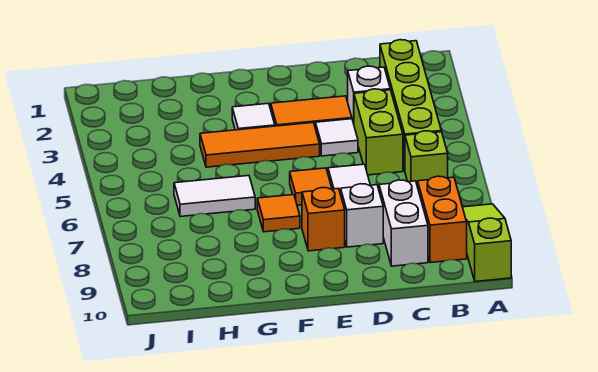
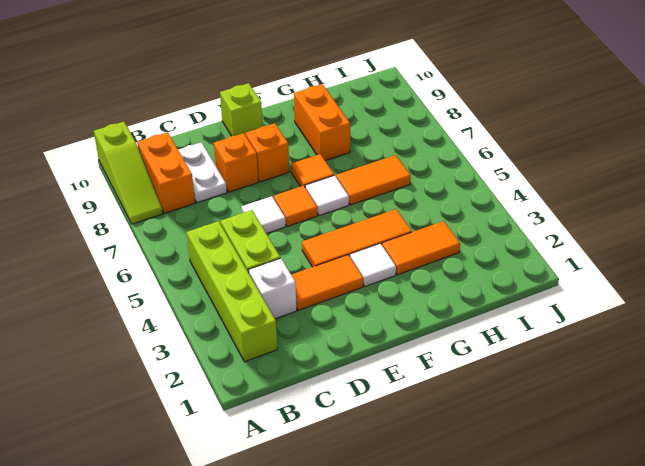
lime 1x1 brick [405,131,448,187] -> lime 1x1 brick moved to [220,83,263,136]
white 1x2 brick [379,180,428,266] -> white 1x2 plate [178,142,227,203]
white 1x1 tile [316,119,358,156] -> white 1x1 tile moved to [305,175,349,216]
white 1x1 brick [341,184,383,247] -> orange 1x1 brick [214,133,258,192]
none -> orange 1x2 tile [382,221,460,275]
white 1x2 tile [174,176,255,217] -> orange 1x2 tile [336,155,411,205]
none -> orange 1x2 brick [294,84,350,161]

